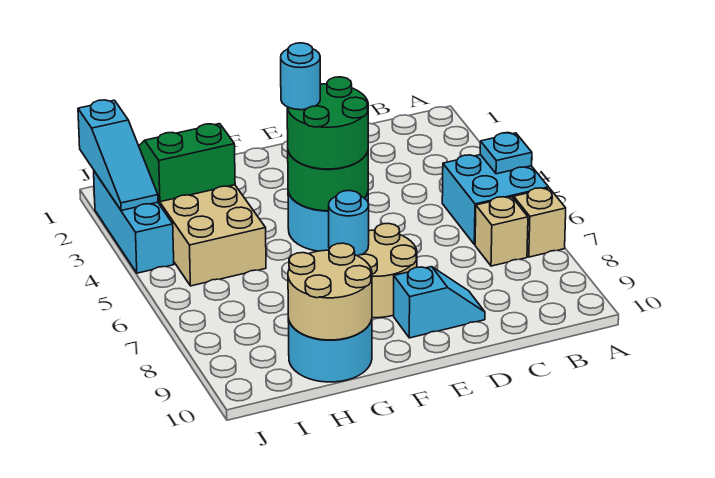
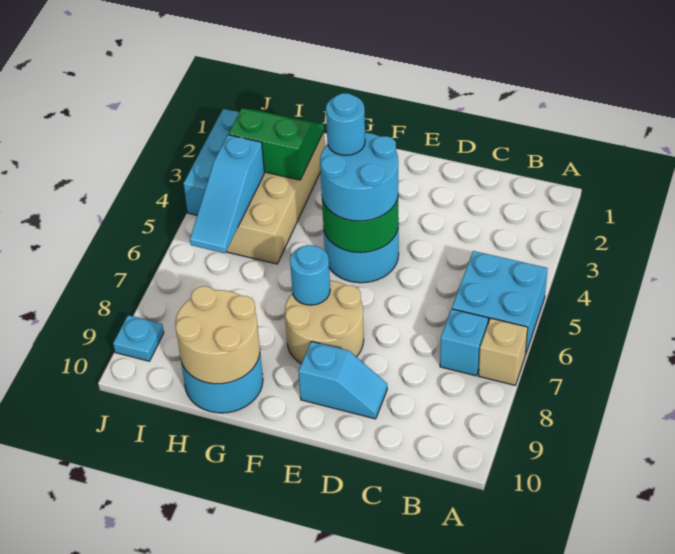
cyan 1x1 plate [480,133,532,174] -> cyan 1x1 plate moved to [113,315,164,361]
tan 1x1 brick [475,197,528,266] -> cyan 1x1 brick [440,309,488,376]
green 2x2 round brick [287,77,368,169] -> cyan 2x2 round brick [320,133,398,221]
cyan 1x3 slope [78,100,158,211] -> cyan 1x3 slope moved to [190,135,264,253]

